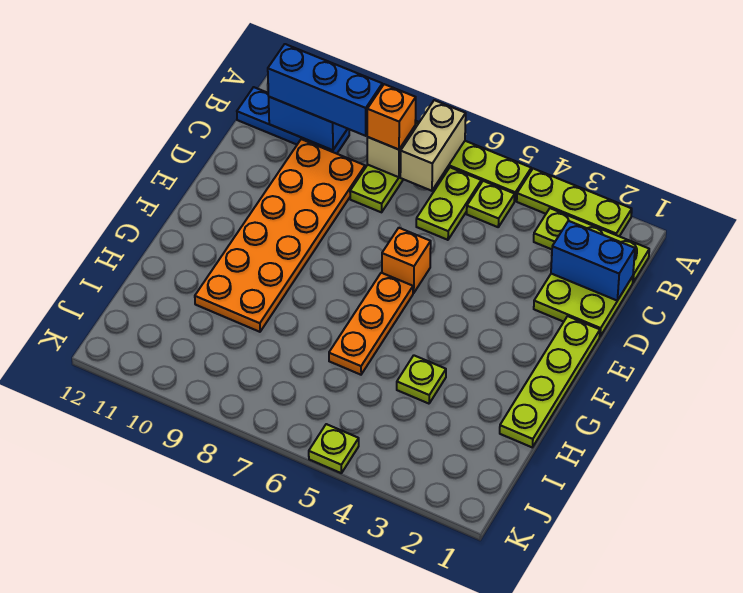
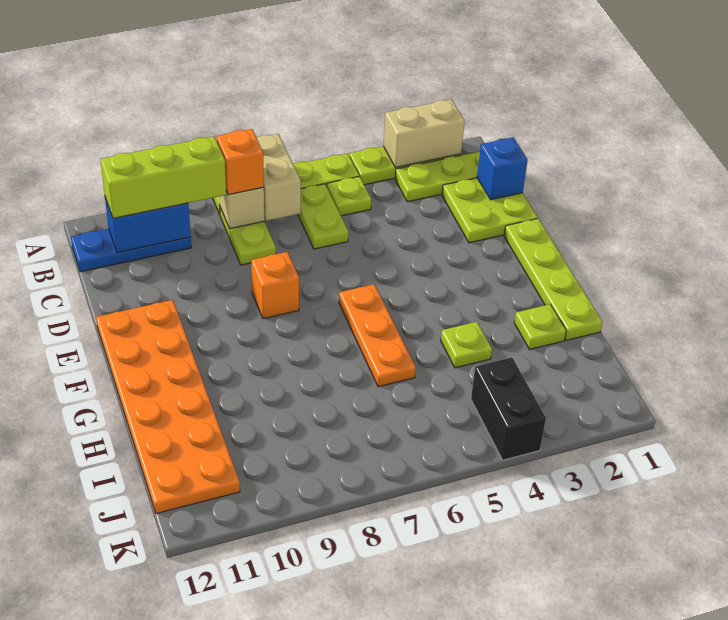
none -> tan 1x2 brick [383,100,464,167]
blue 1x3 brick [268,44,382,136] -> lime 1x3 brick [100,137,226,218]
blue 1x2 brick [551,221,635,300] -> blue 1x1 brick [477,137,528,200]
orange 2x6 plate [195,139,365,332] -> orange 2x6 plate moved to [96,300,240,514]
orange 1x1 brick [382,228,431,293] -> orange 1x1 brick moved to [251,252,299,319]
none -> black 1x2 brick [471,358,546,460]
lime 1x1 plate [309,424,359,473] -> lime 1x1 plate moved to [514,304,566,350]

